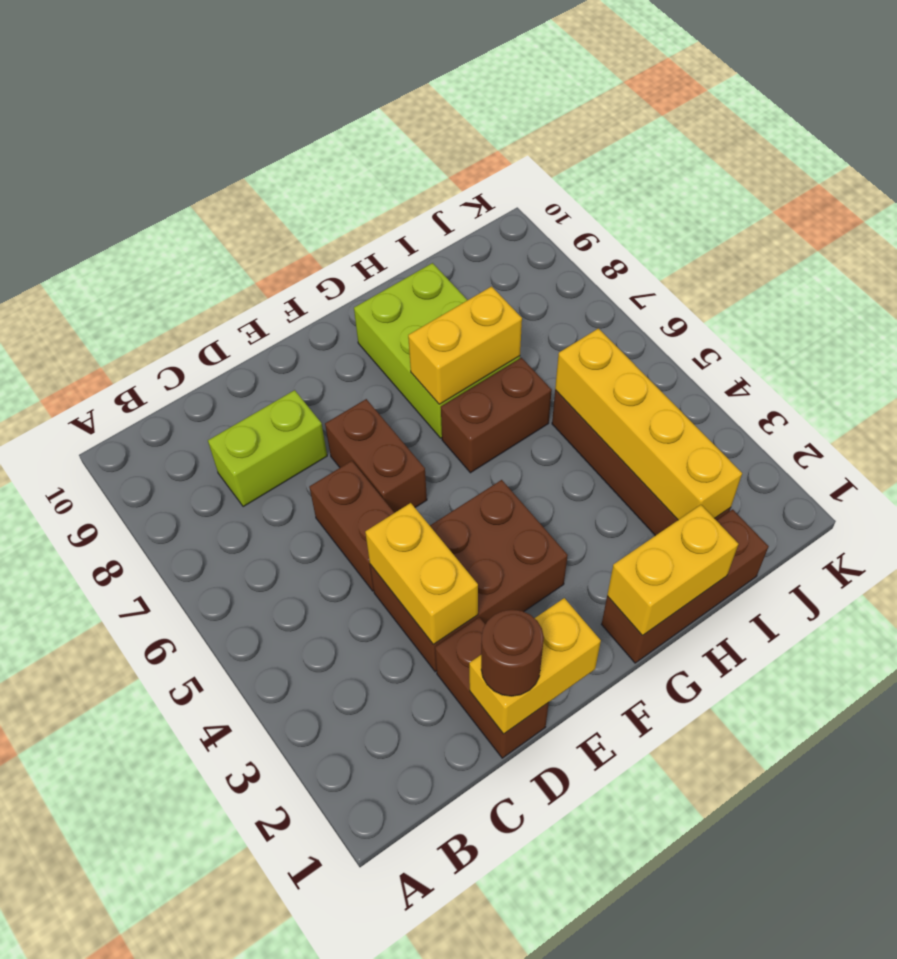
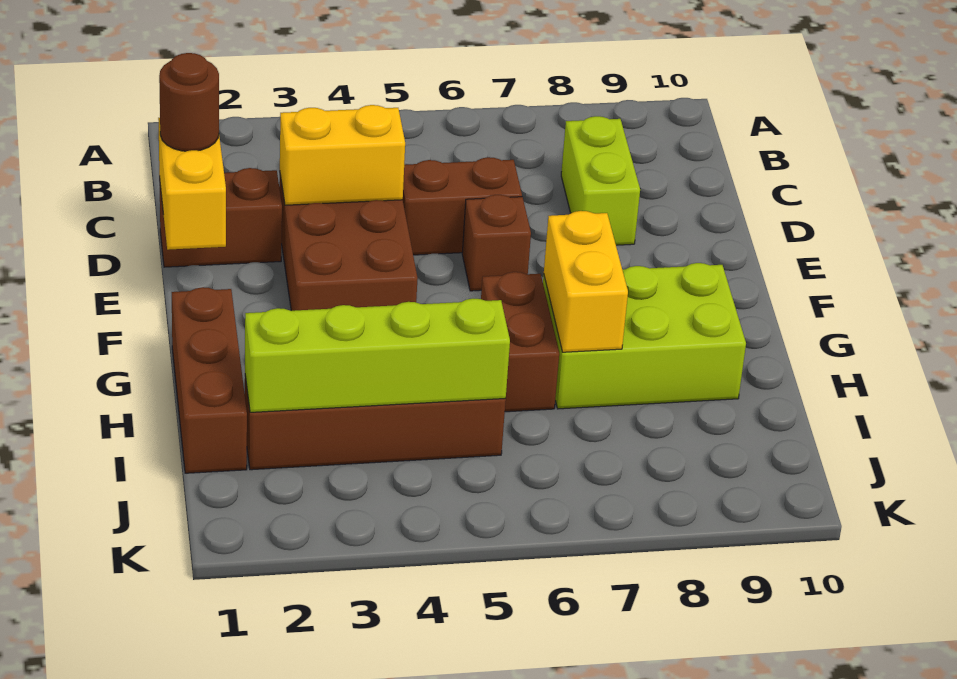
brown 1x2 brick [325,399,427,513] -> brown 1x1 brick [462,195,531,291]
yellow 1x2 brick [607,505,738,635] -> none
yellow 1x4 brick [555,328,742,520] -> lime 1x4 brick [245,299,510,412]

